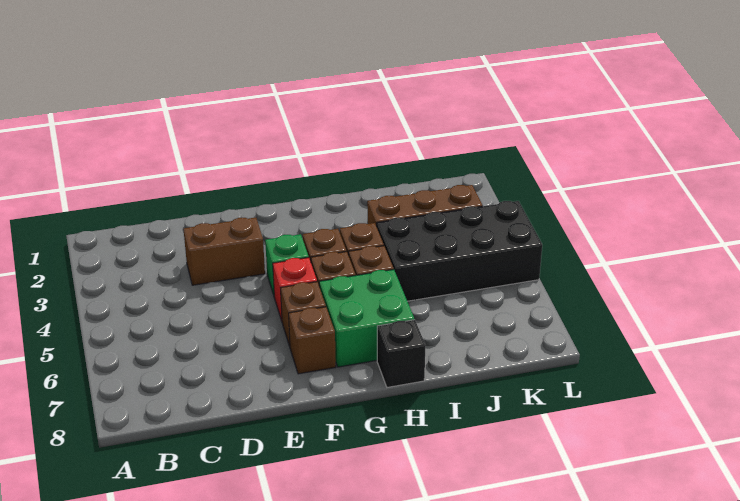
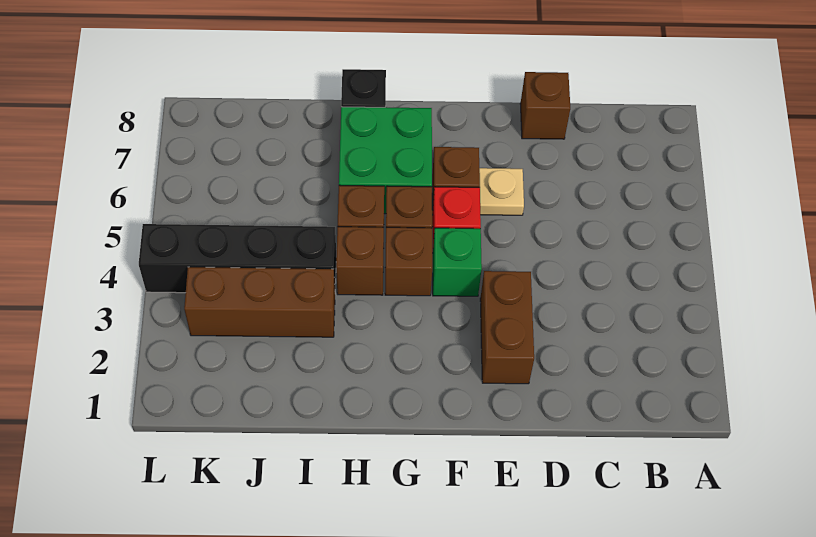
brown 1x2 brick [184,218,265,285] -> brown 1x2 brick turned to [480,271,534,384]
none -> tan 1x1 plate [479,168,524,215]
brown 1x1 brick [289,307,336,374] -> brown 1x1 brick moved to [520,72,570,139]
black 2x4 brick [377,201,542,301] -> black 1x4 brick [139,224,336,293]

